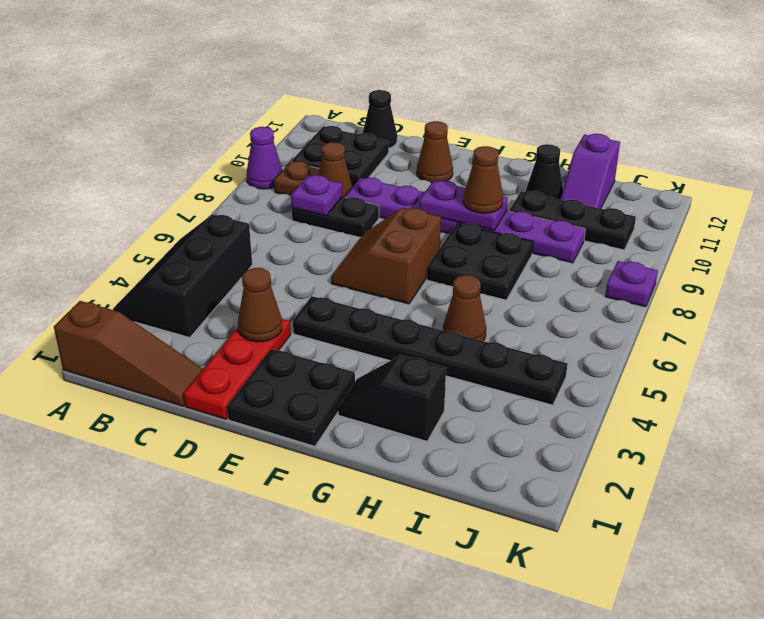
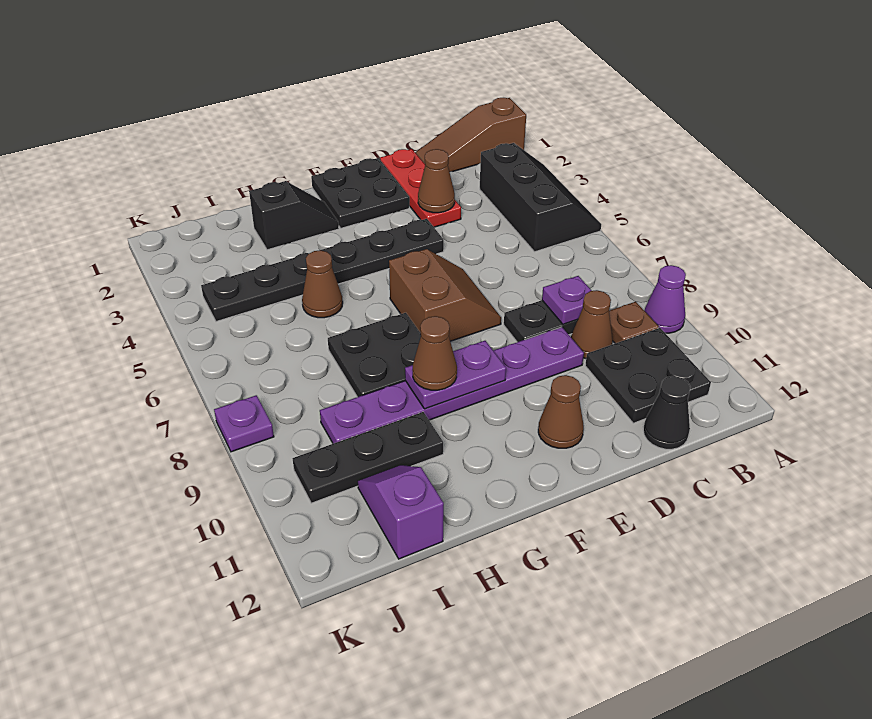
black 1x1 cone [526,144,563,200] -> none

